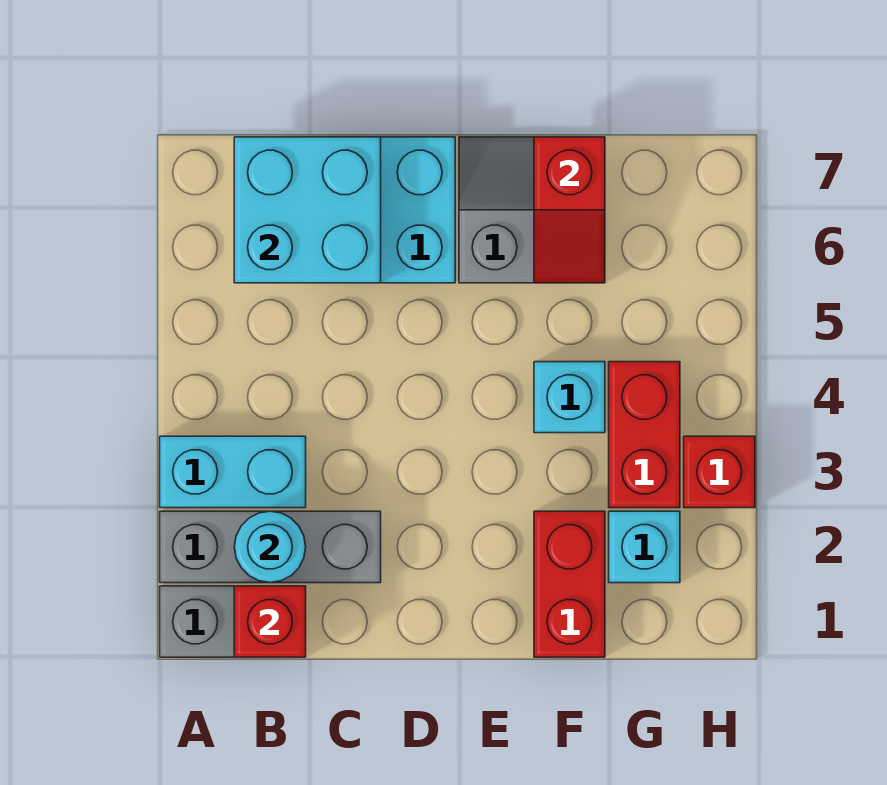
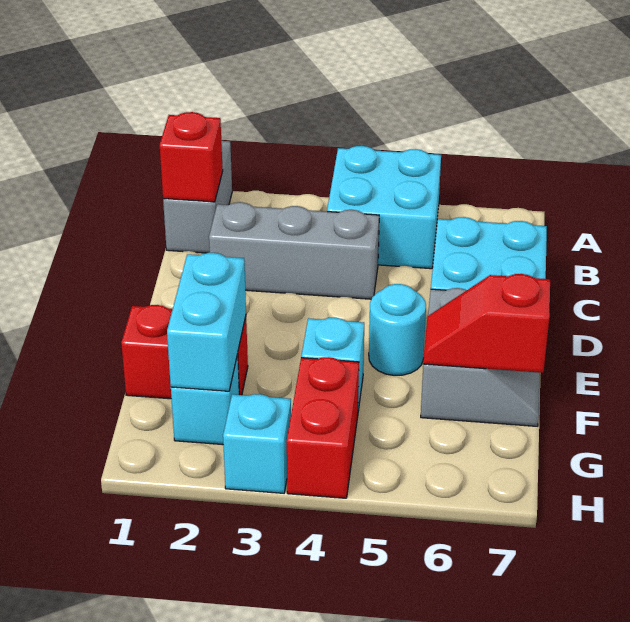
grey 1x3 brick [160,511,381,583] -> grey 1x3 brick turned to [209,202,379,299]
cyan 1x2 brick [160,436,306,508] -> cyan 1x2 brick moved to [167,253,246,391]
cyan 1x1 round brick [234,511,306,583] -> cyan 1x1 round brick moved to [369,284,426,376]
cyan 2x2 brick [234,137,381,283] -> cyan 2x2 brick moved to [327,146,441,269]
red 1x2 brick [609,362,680,508] -> red 1x2 brick turned to [287,357,359,498]
red 1x1 brick [684,436,755,508] -> cyan 1x1 brick [223,394,291,493]

